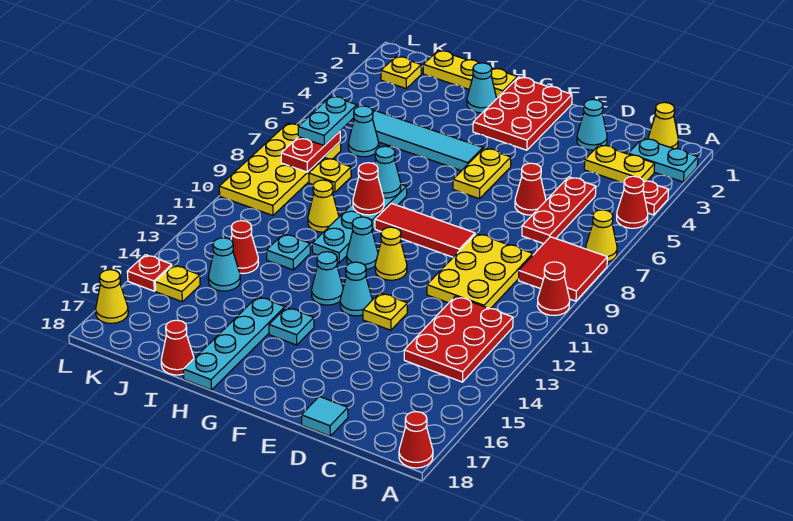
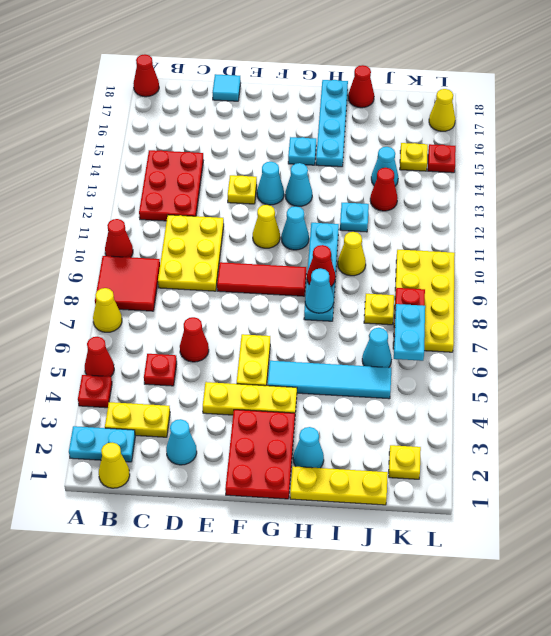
red 1x3 plate [522,177,596,244] -> red 1x1 plate [144,354,177,386]
none -> yellow 1x3 plate [203,382,297,415]

